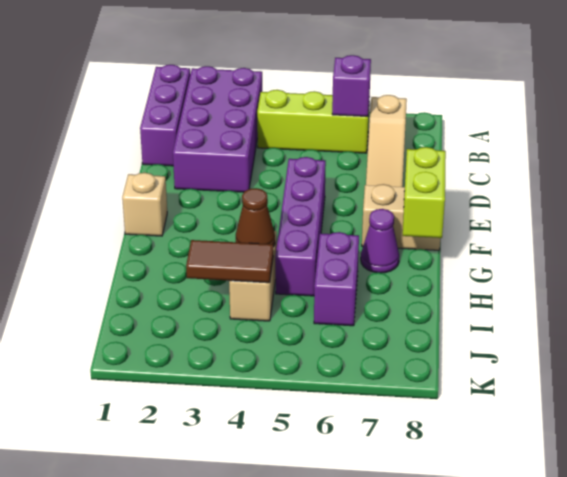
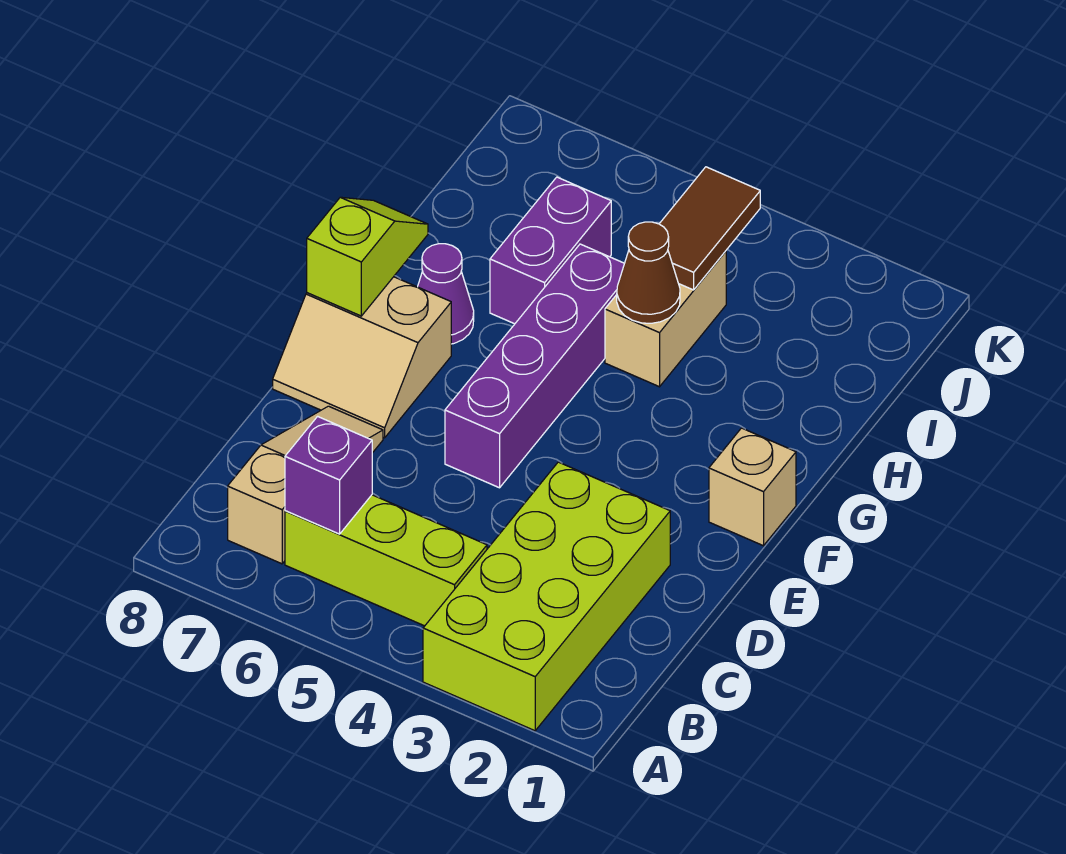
purple 1x3 brick [140,65,190,166] -> none
purple 2x4 brick [173,66,262,192] -> lime 2x4 brick [423,462,670,731]
lime 1x2 brick [403,147,446,238] -> lime 1x2 slope [307,197,428,316]
brown 1x2 tile [186,240,273,283] -> brown 1x2 tile turned to [660,167,760,290]

